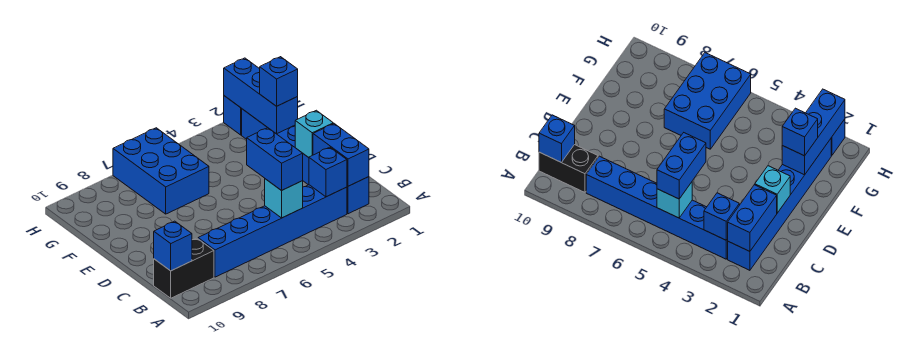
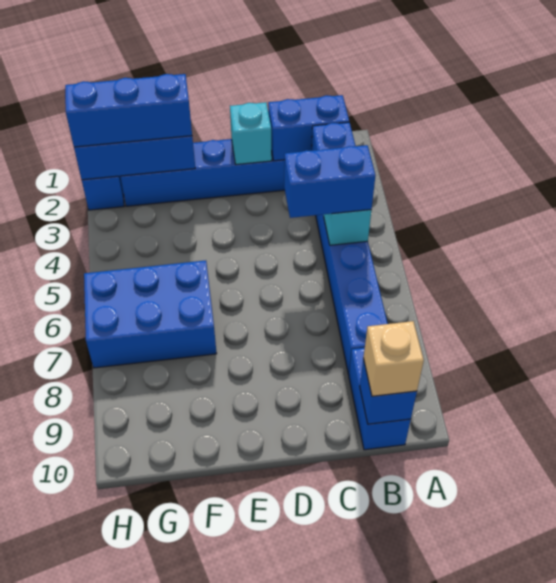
black 1x2 brick [154,238,214,298] -> blue 1x2 brick [349,348,411,450]
none -> tan 1x1 brick [363,321,424,396]
blue 1x1 brick [260,57,298,106] -> blue 1x3 brick [65,74,192,147]

